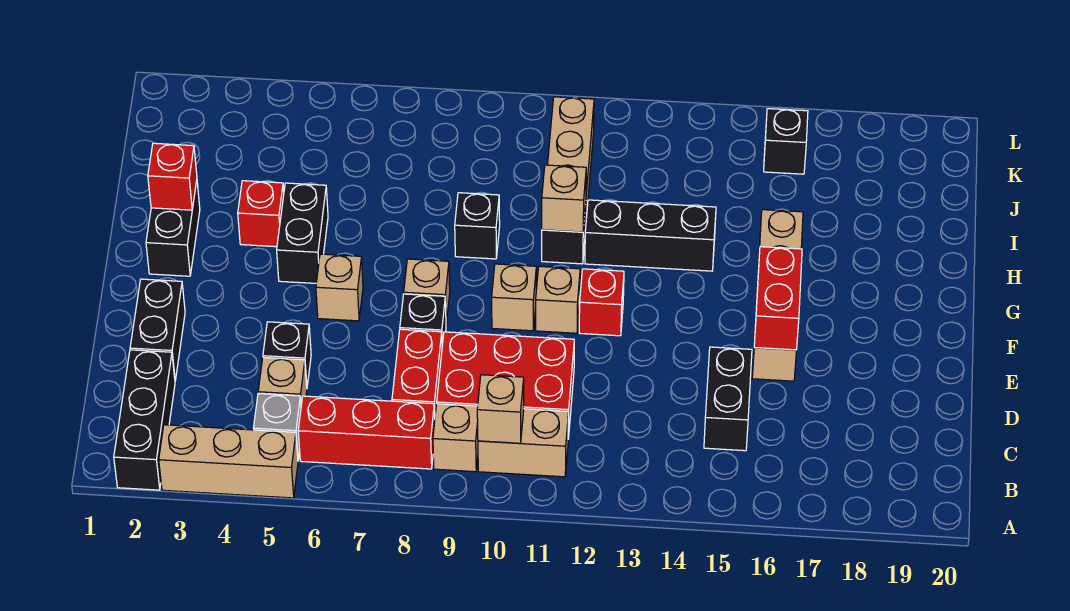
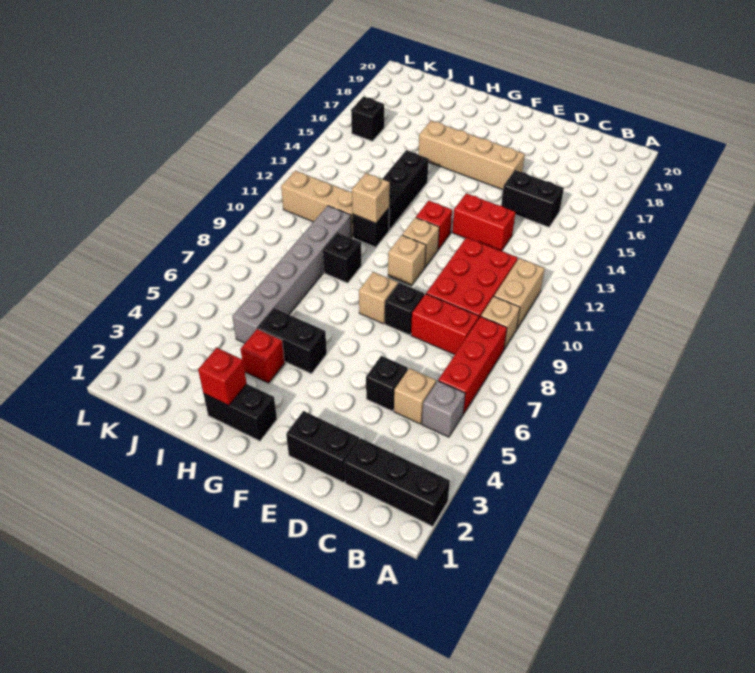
tan 1x3 brick [159,425,298,498] -> none
tan 1x1 brick [477,375,524,443] -> none
red 1x2 brick [754,247,802,350] -> red 1x2 brick moved to [452,193,515,251]
tan 1x1 brick [316,254,363,321] -> none
none -> grey 1x6 brick [232,206,351,343]

